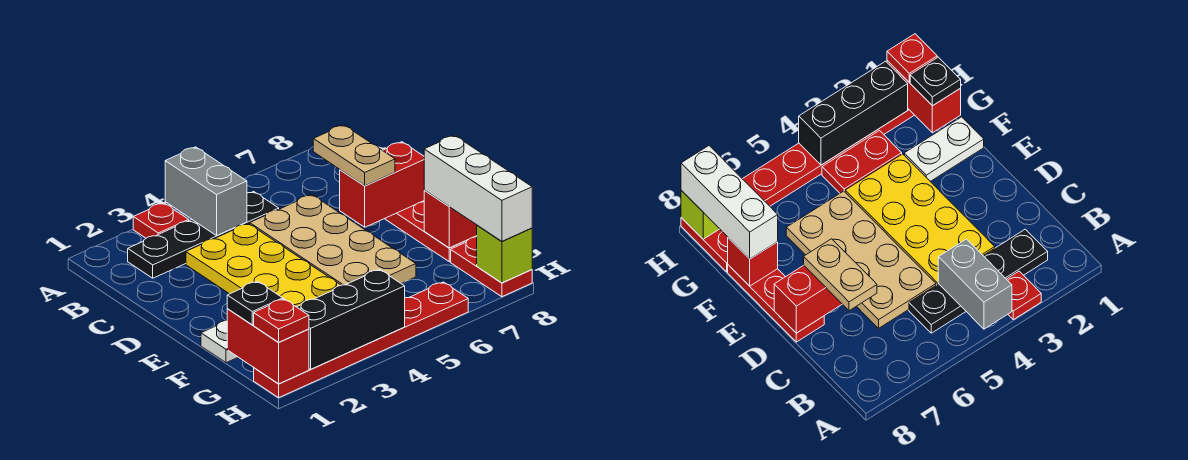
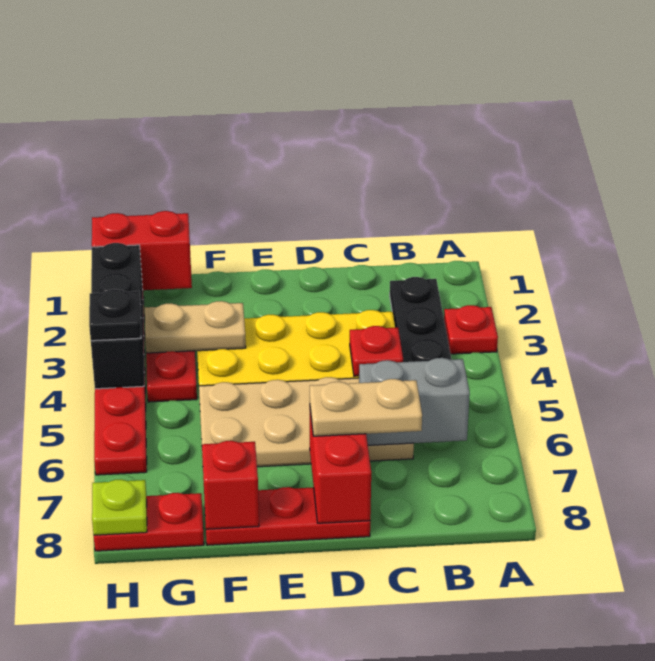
grey 1x2 brick [165,147,247,236] -> grey 1x2 brick moved to [359,358,470,445]
white 1x2 plate [201,320,238,363] -> none
none -> tan 1x2 plate [145,301,246,353]
white 1x3 brick [424,135,532,241] -> none
black 1x1 plate [227,281,283,325] -> black 1x1 plate moved to [89,289,141,341]
red 1x1 plate [254,299,309,342] -> red 1x1 plate moved to [350,326,403,376]
lime 1x1 brick [477,225,532,283] -> lime 1x1 plate [92,479,147,535]

